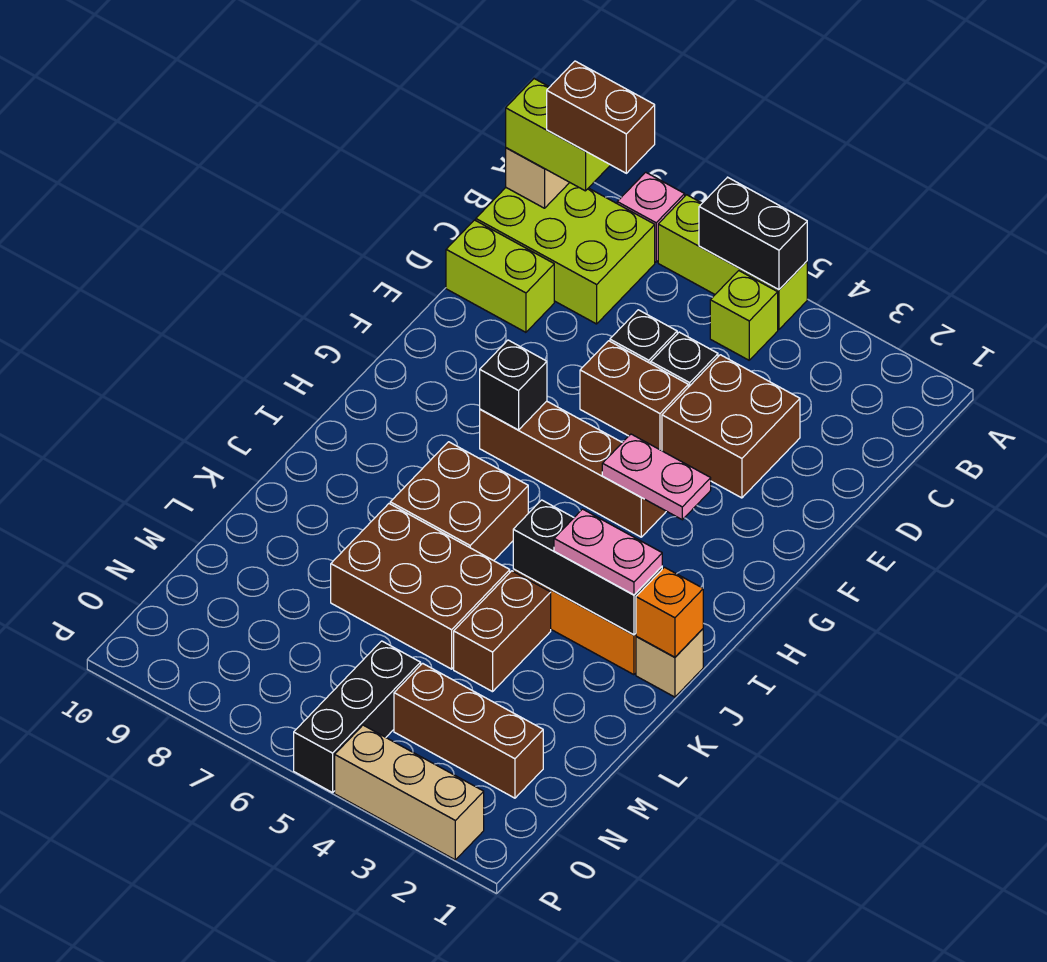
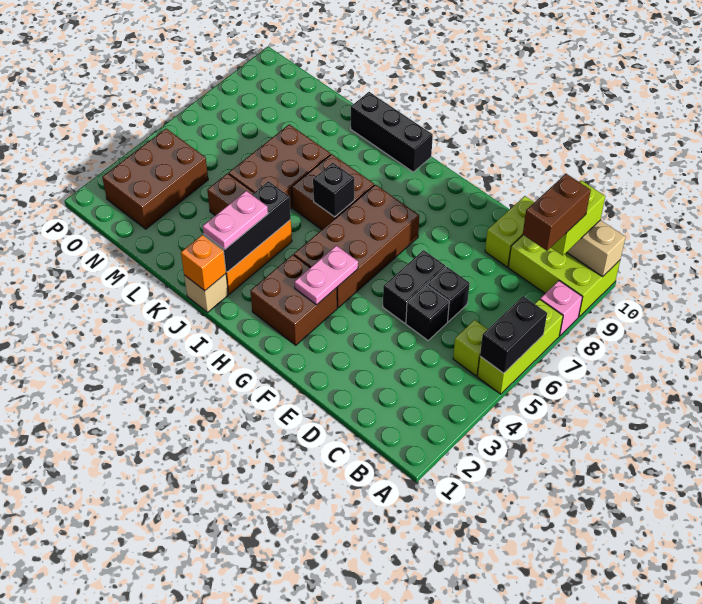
lime 2x3 brick [476,183,655,324] -> lime 2x3 brick turned to [508,235,620,317]
brown 2x2 brick [662,355,800,498] -> brown 2x2 brick moved to [251,255,337,345]
brown 1x2 brick [580,341,688,451] -> black 1x2 brick [383,250,446,323]
brown 1x4 brick [480,401,666,537] -> brown 2x4 brick [294,185,419,308]
black 1x1 brick [480,340,547,430] -> black 1x1 brick moved to [313,163,354,217]
brown 1x3 brick [394,663,543,798] -> brown 2x3 brick [102,129,208,229]
black 1x3 brick [294,641,421,793] -> black 1x3 brick moved to [351,92,433,172]
tan 1x3 brick [335,725,484,860] -> none

